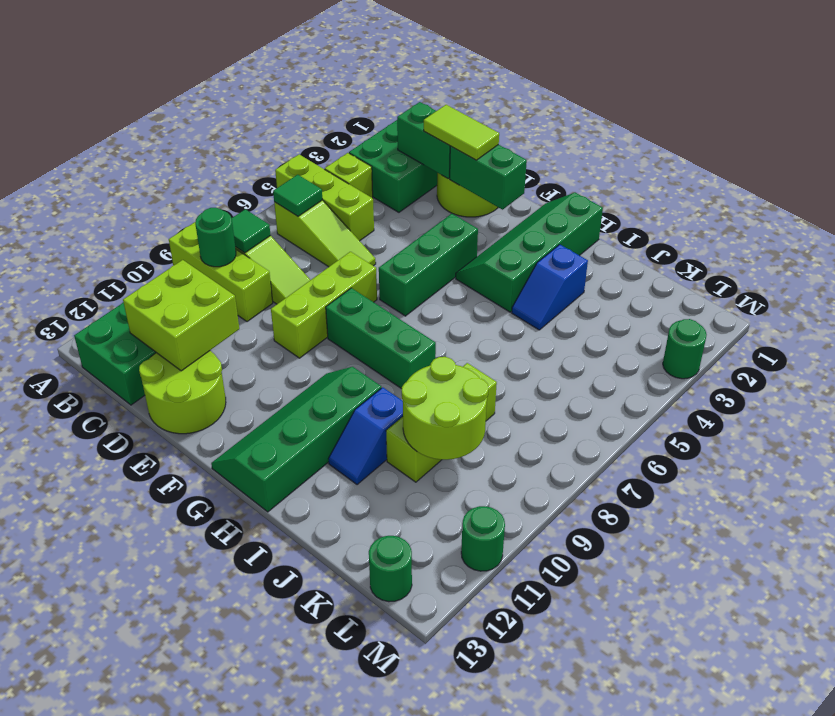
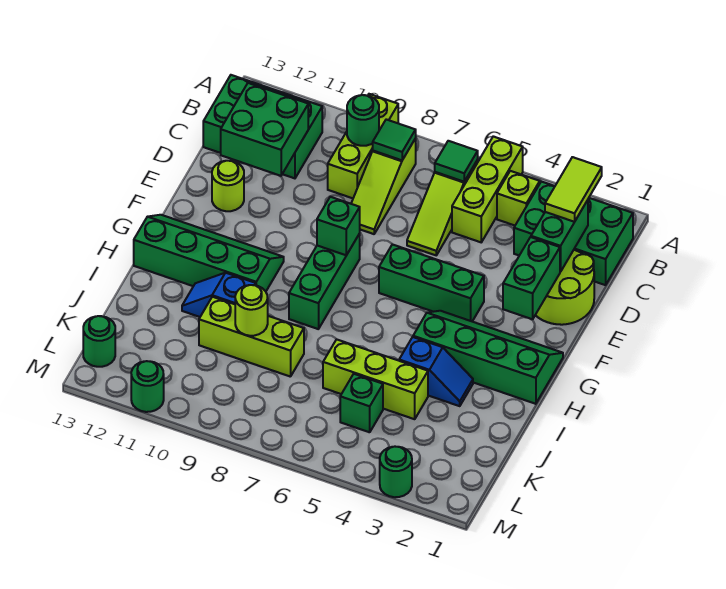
lime 2x2 brick [123,260,239,371] -> green 2x2 brick [221,83,308,176]
lime 1x2 tile [424,105,499,160] -> lime 1x2 tile moved to [545,157,602,222]
lime 2x2 round brick [139,351,226,434] -> lime 1x1 round brick [212,161,244,211]
lime 1x3 brick [271,252,377,358] -> lime 1x3 brick moved to [323,339,428,419]
none -> green 1x1 brick [317,197,360,255]
blue 1x2 slope [512,245,588,330] -> blue 1x2 slope turned to [399,337,473,406]
lime 2x2 round brick [402,357,488,460] -> lime 1x1 round brick [235,285,268,336]
none -> green 1x1 brick [340,374,383,432]

